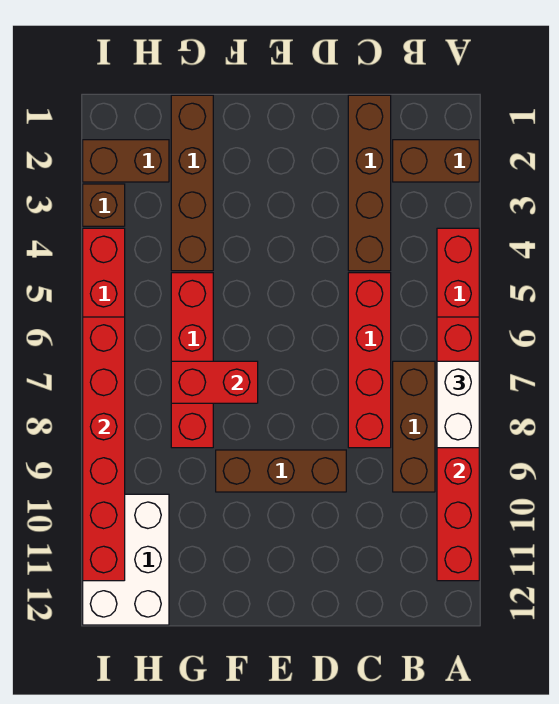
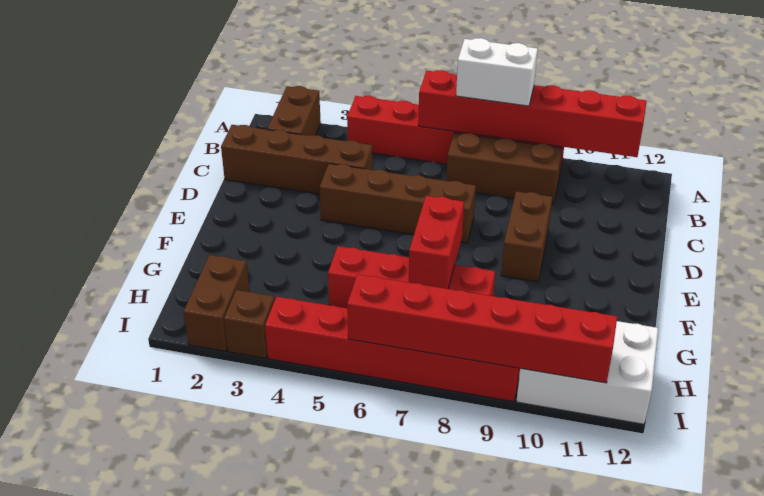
red 1x4 brick [348,273,391,448] -> none
brown 1x3 brick [216,450,346,492] -> brown 1x2 brick [501,191,552,282]
brown 1x4 brick [171,95,213,271] -> brown 1x4 brick moved to [320,164,476,243]

